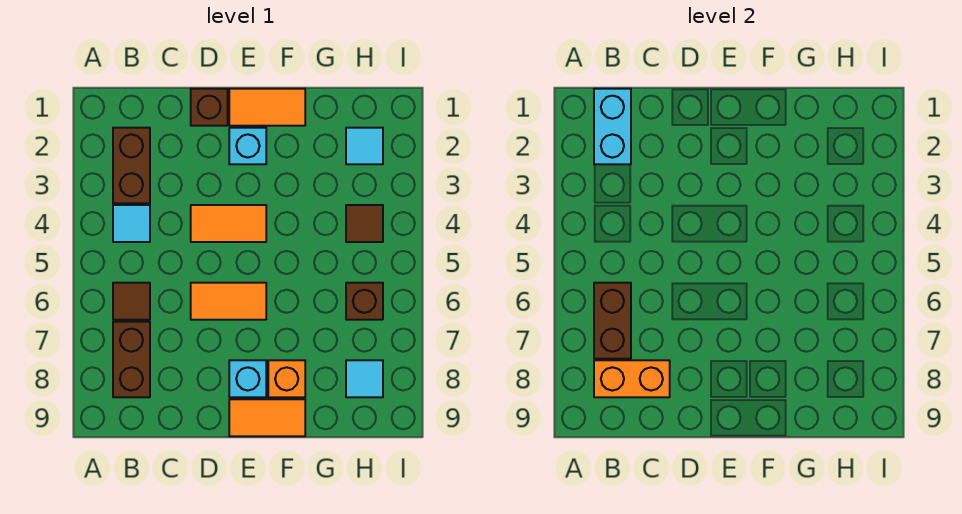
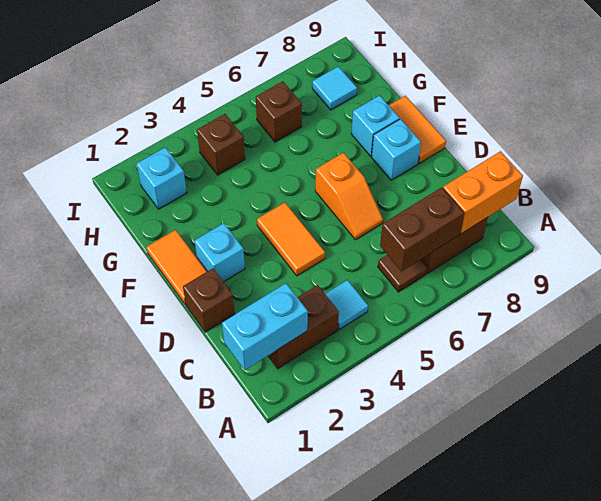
orange 1x2 brick [594,360,670,397] -> orange 1x2 brick turned to [443,151,523,234]
orange 1x2 tile [191,283,266,320] -> orange 1x2 slope [315,153,383,240]
orange 1x1 brick [268,360,305,397] -> cyan 1x1 brick [351,95,400,156]
cyan 1x1 tile [346,128,383,164] -> cyan 1x1 brick [137,147,187,209]
brown 1x1 tile [346,205,383,242] -> brown 1x1 brick [197,114,245,175]

